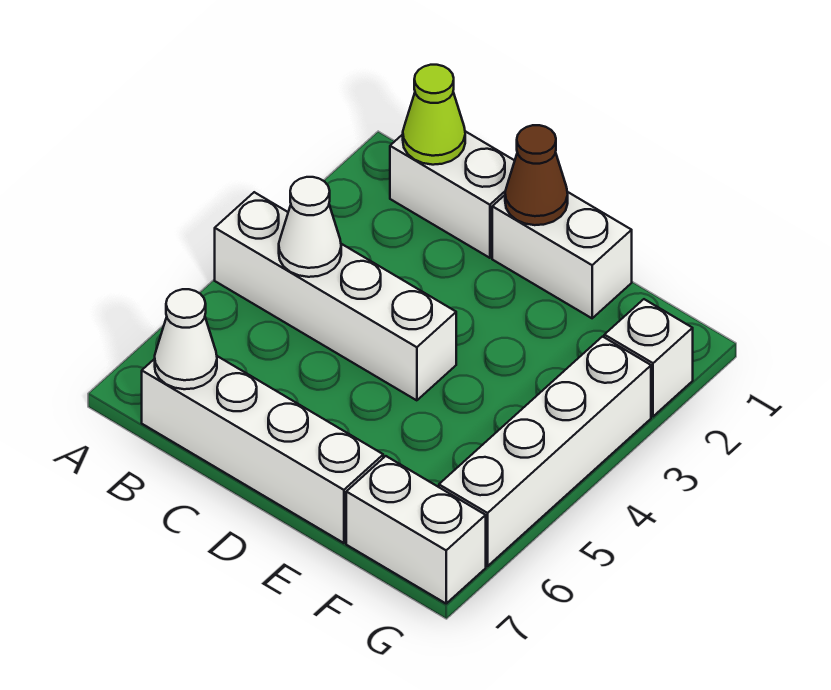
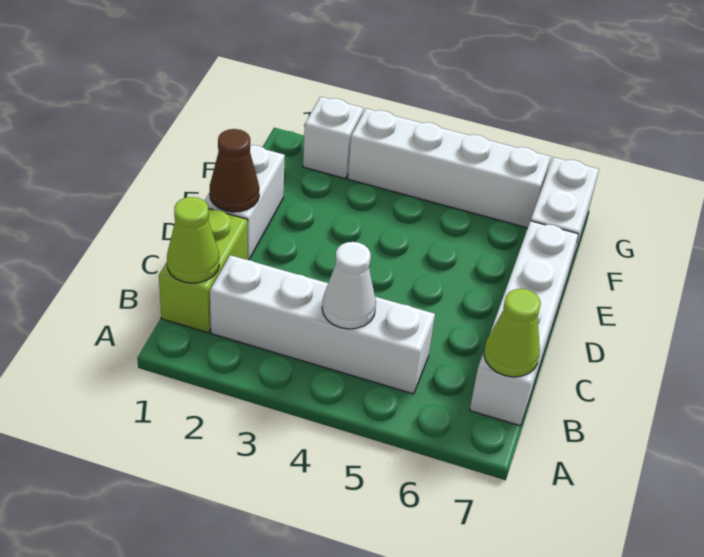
white 1x4 brick [215,192,456,400] -> white 1x4 brick turned to [210,255,435,394]
white 1x2 brick [390,131,515,258] -> lime 1x2 brick [159,208,248,333]
white 1x1 cone [155,289,217,389] -> lime 1x1 cone [484,289,541,377]

